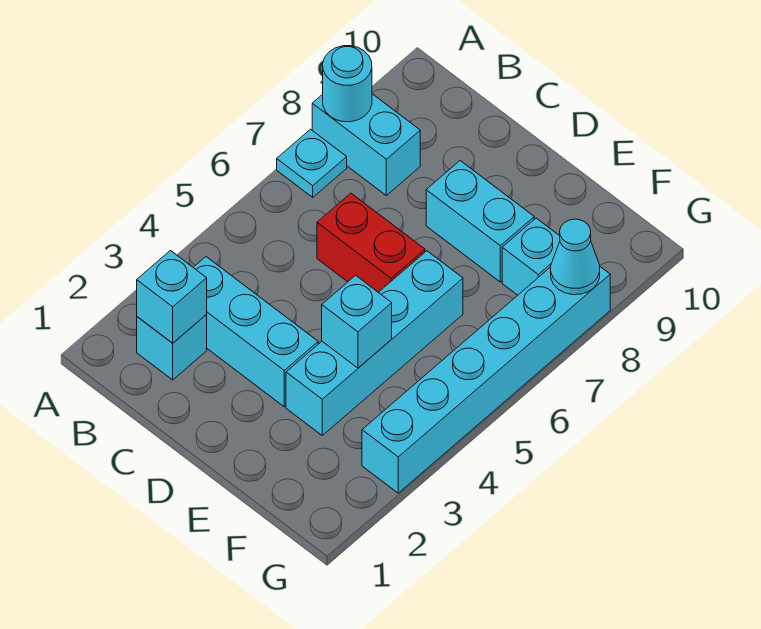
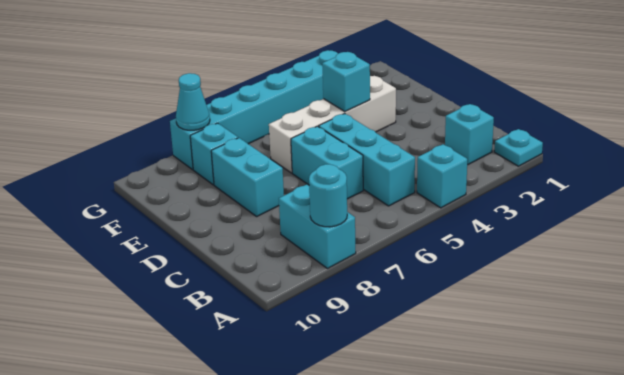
cyan 1x1 plate [277,129,347,197] -> cyan 1x1 plate moved to [494,129,543,166]
cyan 1x1 brick [137,251,207,343] -> cyan 1x1 brick moved to [417,144,467,208]
cyan 1x3 brick [193,257,318,407] -> cyan 1x3 brick moved to [319,114,415,206]
red 1x2 brick [317,193,425,292] -> cyan 1x2 brick [291,126,363,199]
cyan 1x4 brick [286,251,463,435] -> white 1x4 brick [269,76,396,173]

